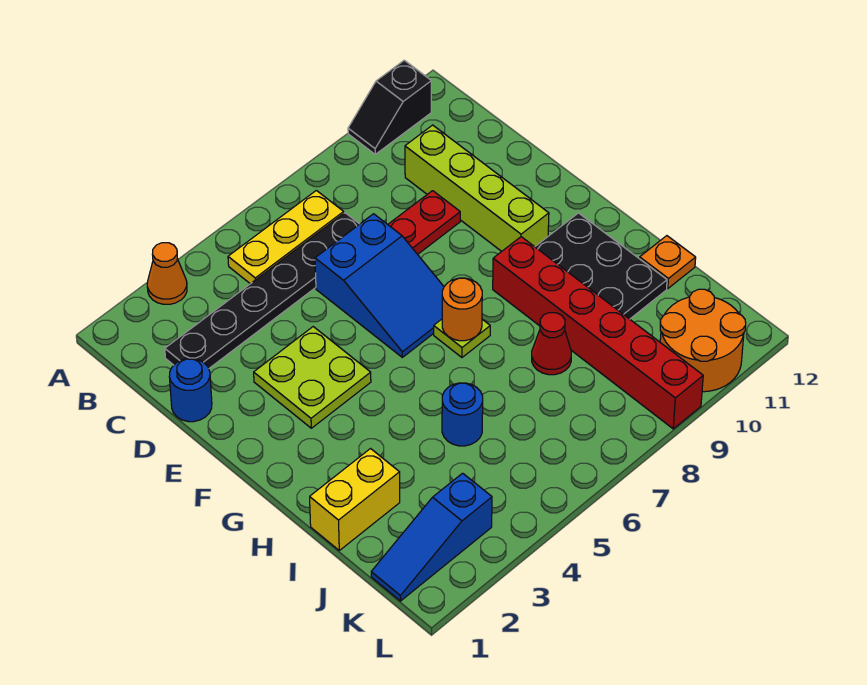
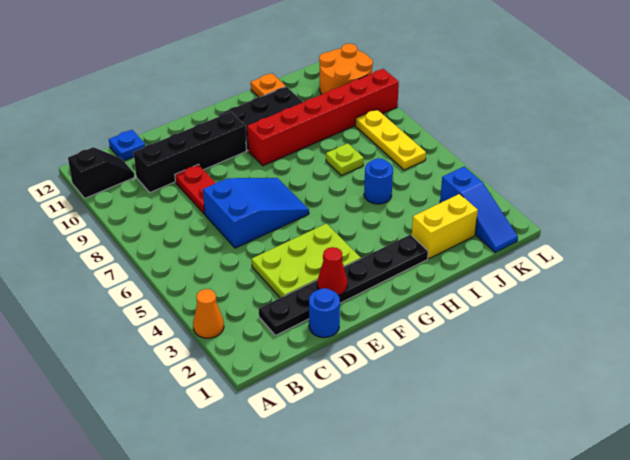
black 1x2 slope [348,60,431,154] -> black 1x2 slope turned to [68,147,135,198]
yellow 1x3 plate [228,190,344,284] -> yellow 1x3 plate moved to [356,109,426,170]
black 1x6 plate [165,213,359,368] -> black 1x6 plate turned to [259,235,428,335]
lime 1x4 brick [405,125,549,251] -> black 1x4 brick [133,112,246,192]
none -> blue 1x1 plate [109,130,145,161]
lime 2x2 plate [254,327,371,428] -> lime 2x3 plate [252,224,361,298]
lime 1x1 plate [434,319,490,357] -> lime 1x1 plate moved to [326,143,364,176]
orange 1x1 round brick [442,278,482,341] -> none
yellow 1x2 brick [310,449,400,550] -> yellow 1x2 brick turned to [412,194,478,259]
red 1x1 cone [532,313,571,375] -> red 1x1 cone moved to [317,247,347,295]

